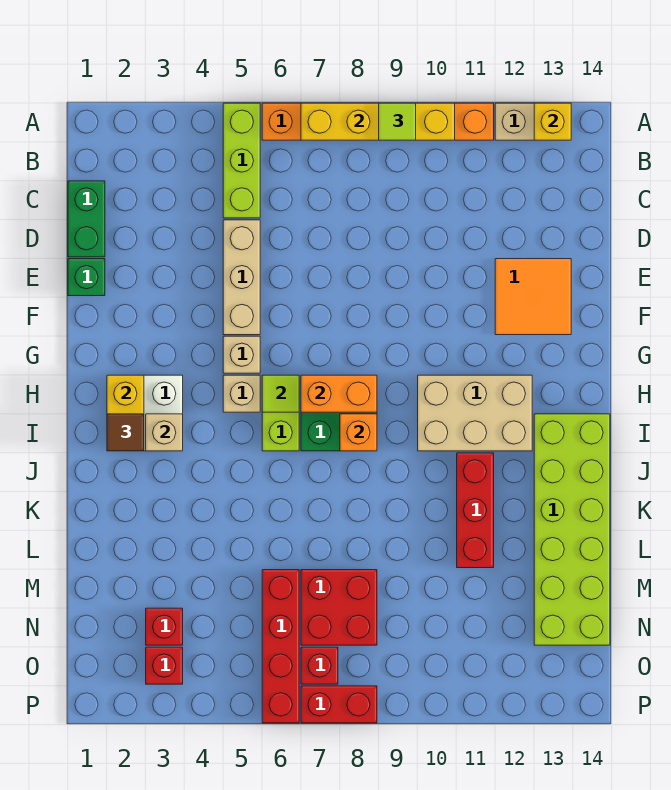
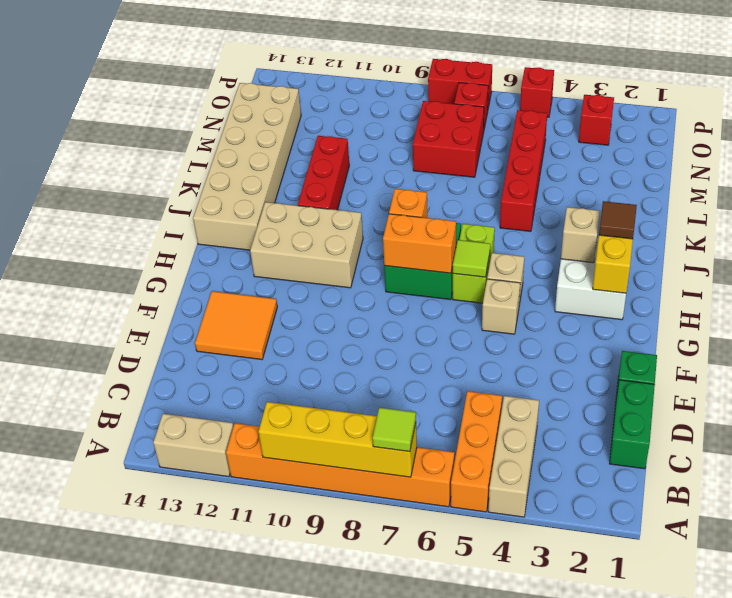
lime 1x3 brick [223,103,260,218] -> orange 1x3 brick [451,391,502,512]
lime 1x1 tile [379,103,416,140] -> lime 1x1 tile moved to [372,408,416,452]
yellow 1x1 brick [534,103,571,140] -> none
tan 1x3 brick [223,220,260,335] -> tan 1x3 brick moved to [488,396,539,517]
lime 2x6 brick [534,414,610,645] -> tan 2x6 brick [193,83,301,250]
red 1x4 brick [262,570,299,723] -> red 1x4 brick moved to [500,110,547,231]
red 1x1 brick [146,608,183,645] -> red 1x1 brick moved to [520,67,554,117]

